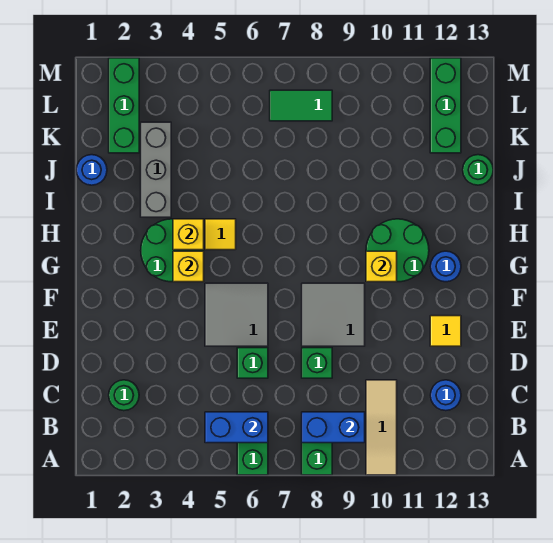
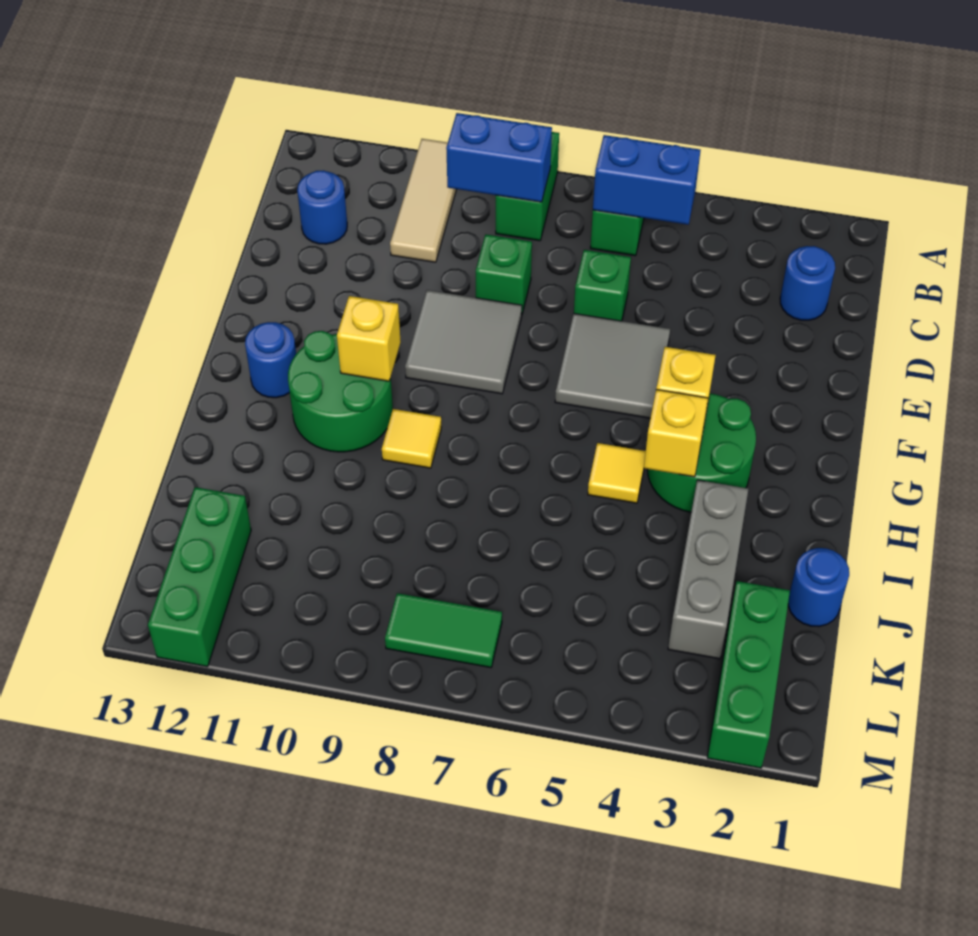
green 1x1 round brick [109,380,139,411] -> blue 1x1 round brick [780,246,835,320]
yellow 1x1 tile [430,316,461,346] -> yellow 1x1 tile moved to [382,409,441,468]
green 1x1 round brick [463,155,493,185] -> none

